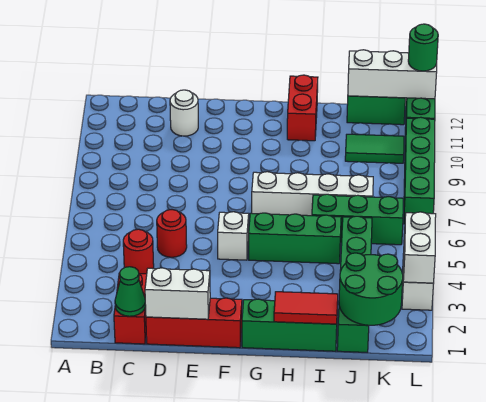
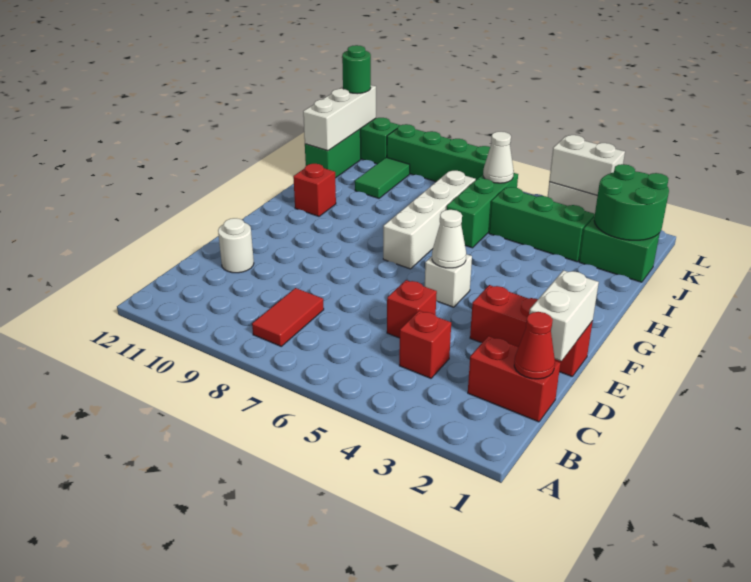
green 1x1 cone [115,267,146,316] -> red 1x1 cone [514,312,555,379]
red 1x1 round brick [123,229,154,274] -> red 1x1 brick [399,311,451,378]
red 1x3 brick [146,298,242,348] -> red 1x3 brick turned to [470,285,593,376]
red 1x1 round brick [157,210,187,257] -> red 1x1 brick [387,280,437,338]
none -> white 1x1 cone [432,210,466,268]
green 1x3 brick [242,299,337,351] -> none
green 1x3 brick [249,213,341,264] -> none
red 1x2 tile [274,292,338,324] -> red 1x2 tile moved to [252,288,324,346]
red 1x2 brick [287,75,318,141] -> red 1x1 brick [293,164,336,216]
none -> white 1x1 cone [483,132,514,183]

